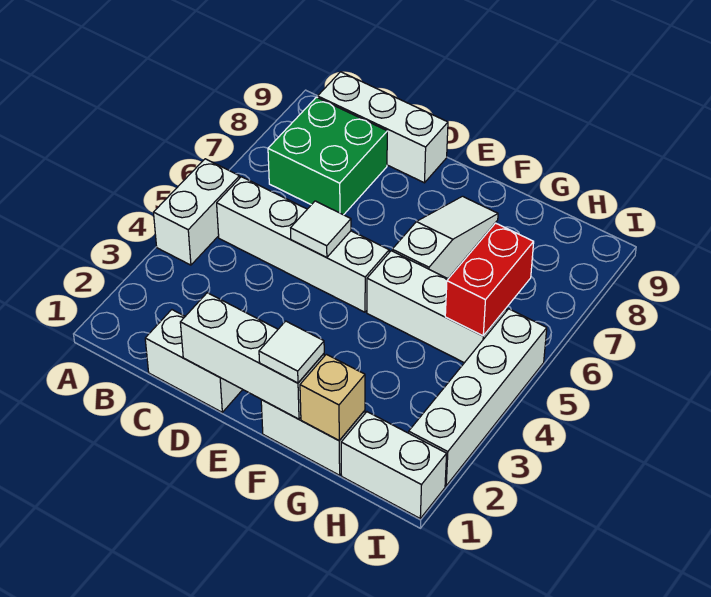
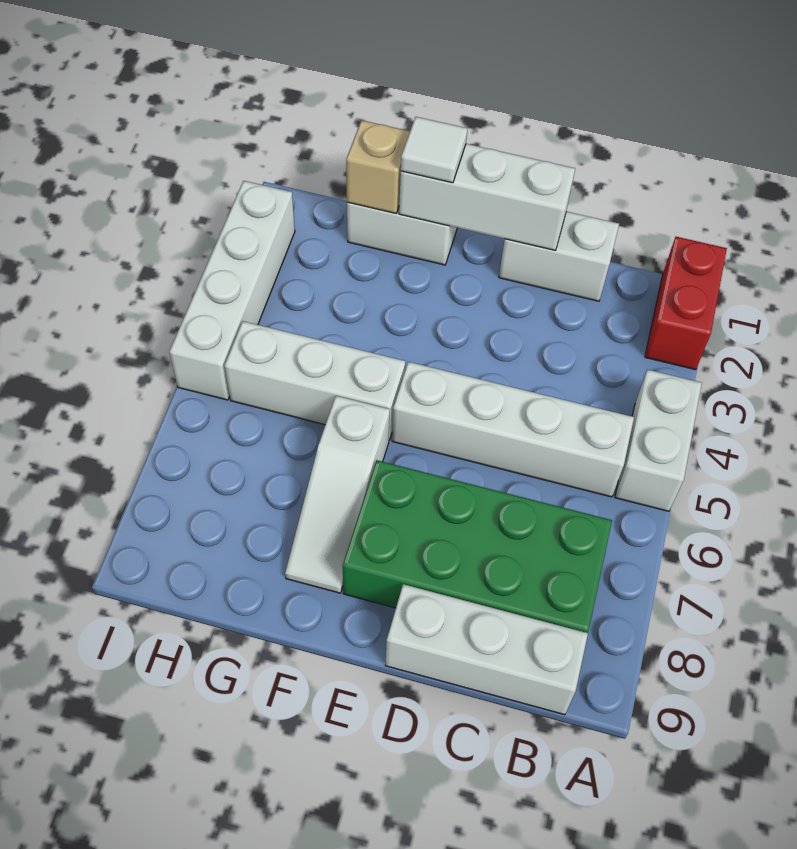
green 2x2 brick [268,97,387,215] -> green 2x4 brick [343,460,612,633]
white 1x1 tile [291,201,351,258] -> none
white 1x2 brick [341,412,447,518] -> none
red 1x2 brick [445,223,534,336] -> red 1x2 brick moved to [645,237,727,370]

